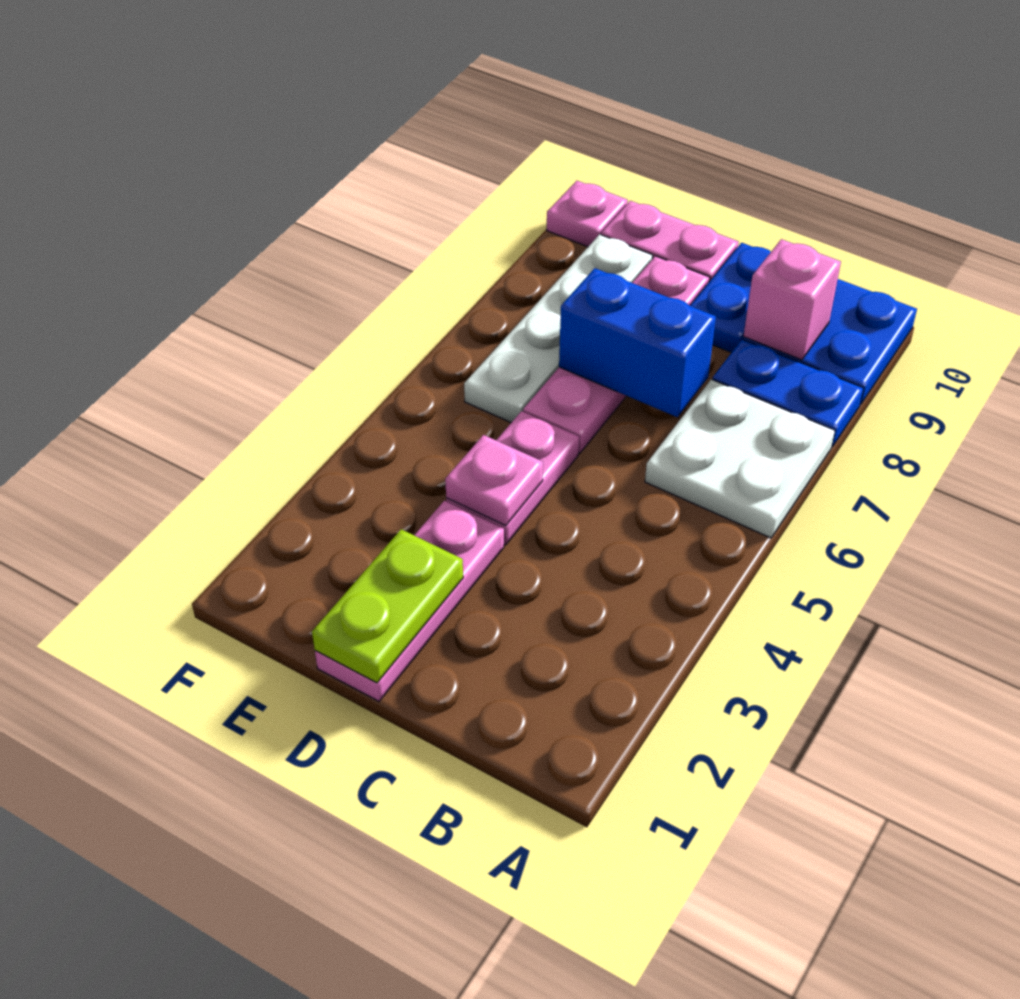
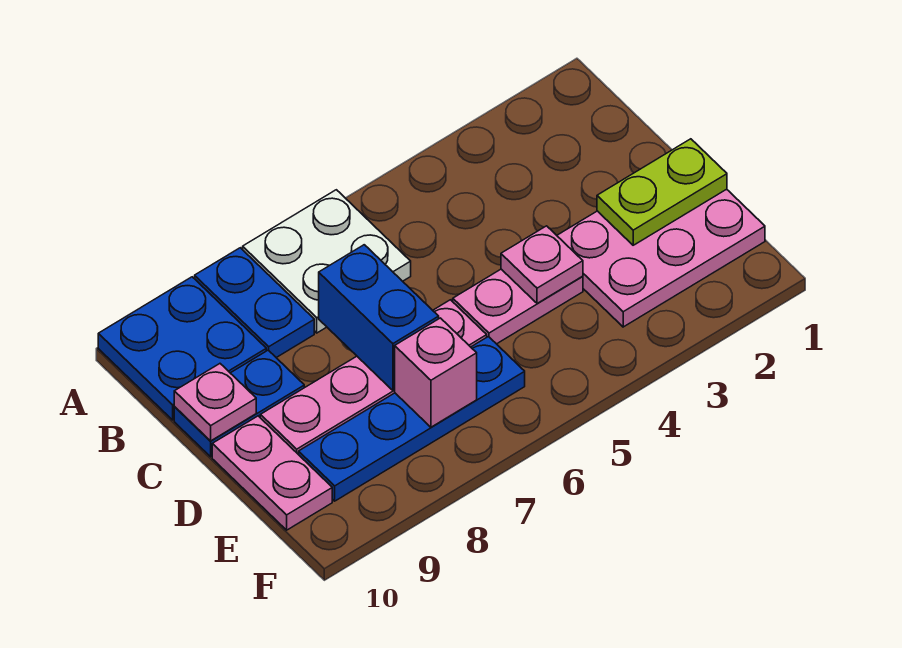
pink 1x1 brick [744,239,841,360] -> pink 1x1 brick moved to [395,318,477,427]
pink 1x3 plate [315,501,504,701] -> pink 2x3 plate [557,189,765,327]
white 1x4 plate [464,234,653,423] -> blue 1x4 plate [299,337,525,501]
pink 1x1 plate [547,181,628,247] -> pink 1x1 plate moved to [174,364,256,441]

